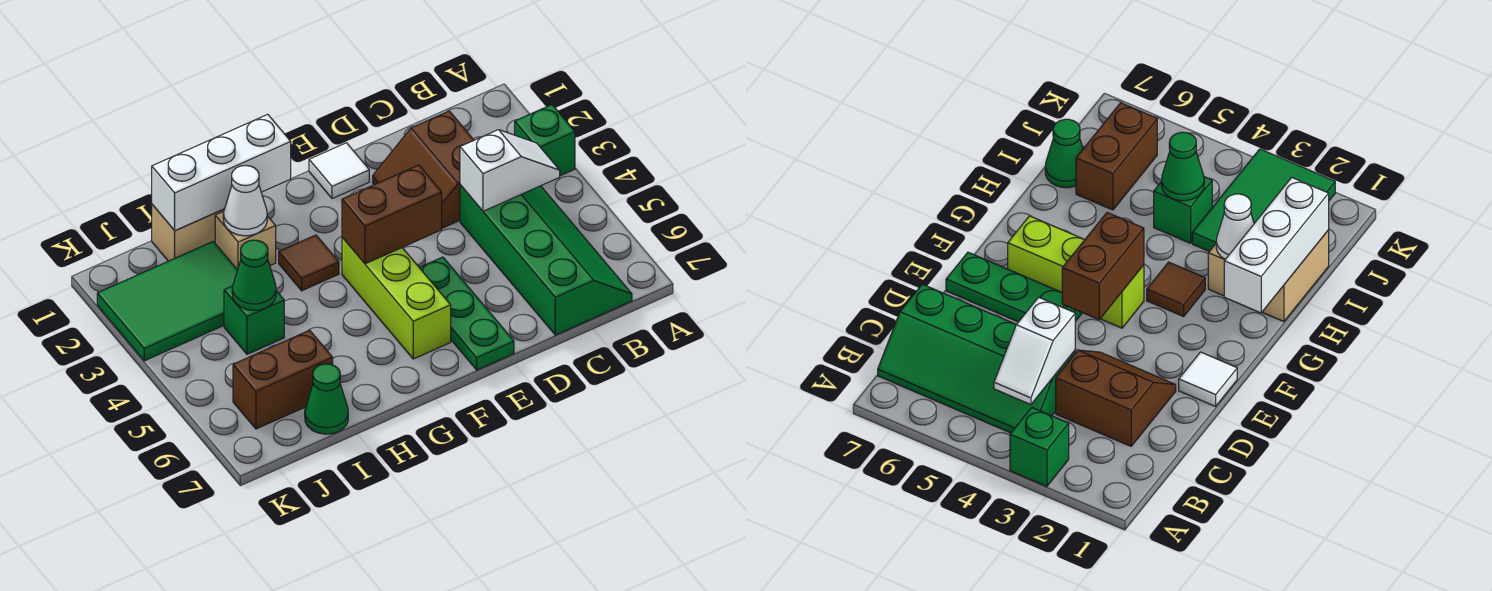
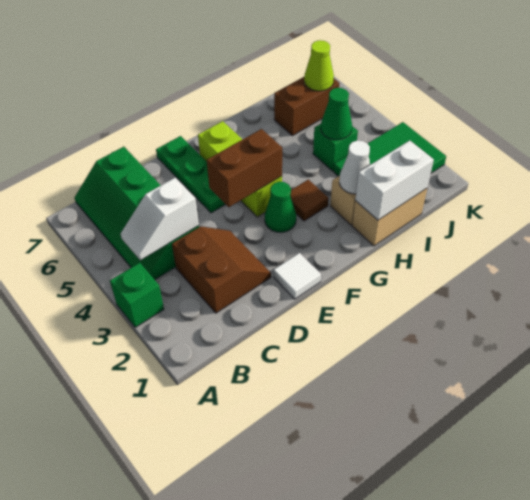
white 1x3 brick [152,114,291,231] -> white 1x2 brick [355,141,434,220]
green 1x1 cone [305,364,348,434] -> green 1x1 cone moved to [265,182,296,232]
none -> lime 1x1 cone [304,40,334,91]

